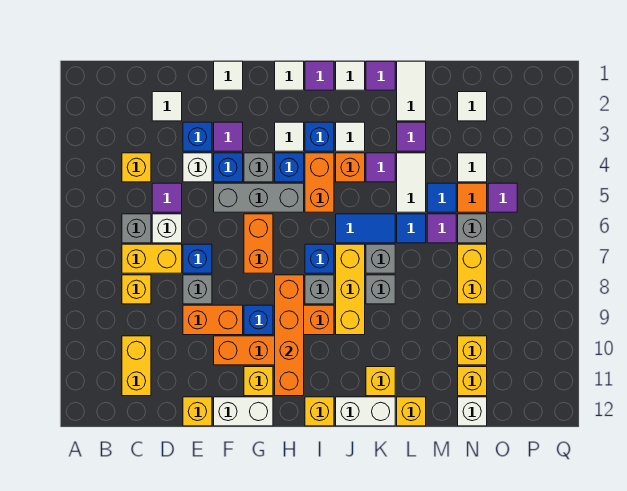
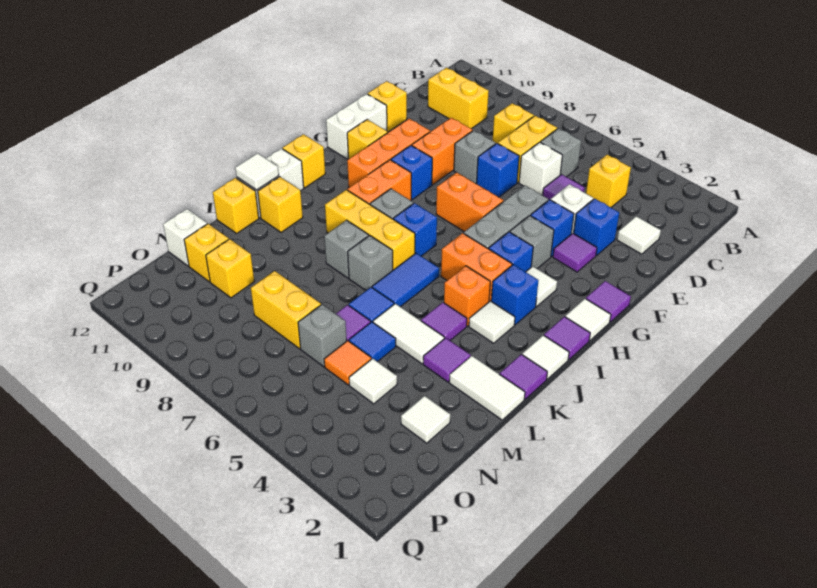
white 1x1 tile [214,61,243,90] -> white 1x1 tile moved to [235,153,279,190]
orange 1x4 brick [275,275,304,396] -> none
purple 1x1 tile [488,183,517,212] -> purple 1x1 tile moved to [586,281,631,322]

